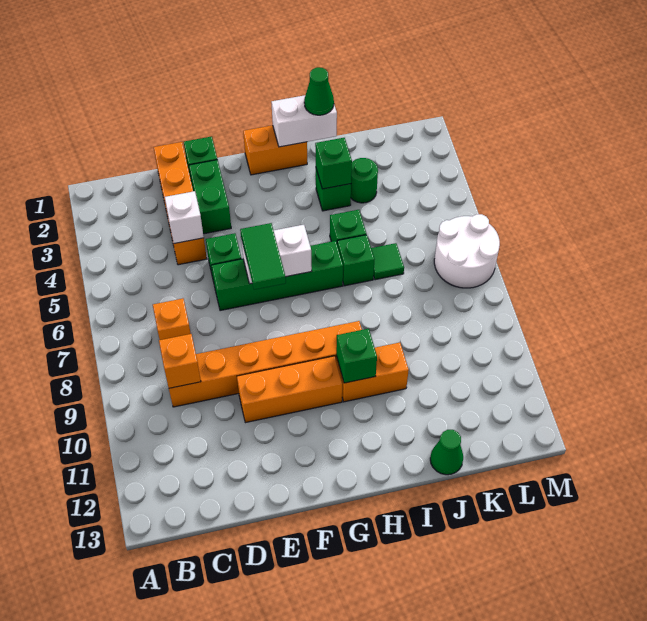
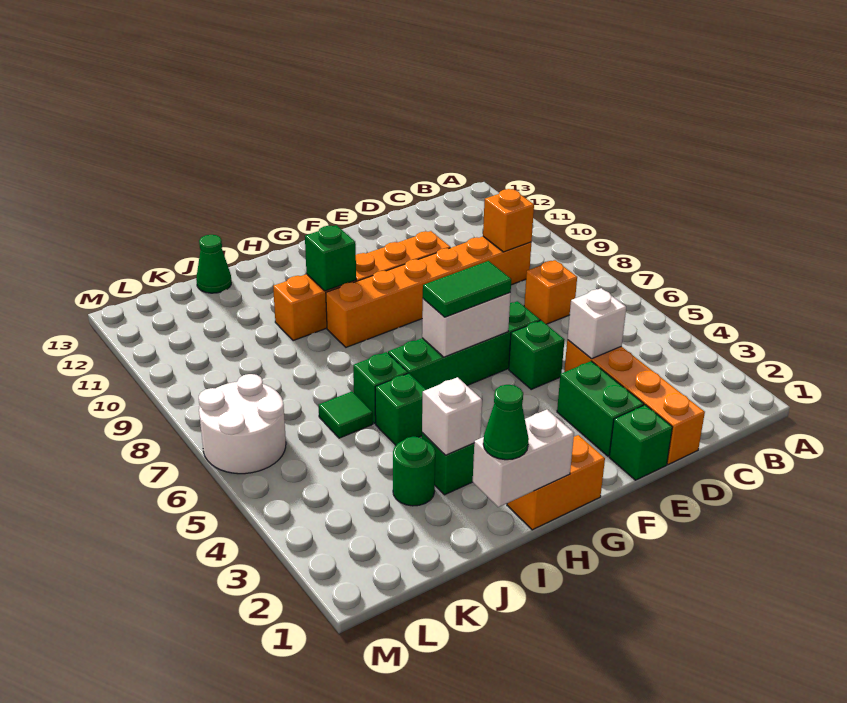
green 1x2 tile [240,223,286,290] -> green 1x2 tile turned to [423,261,511,317]
green 1x1 brick [315,138,352,189] -> white 1x1 brick [422,377,482,455]

